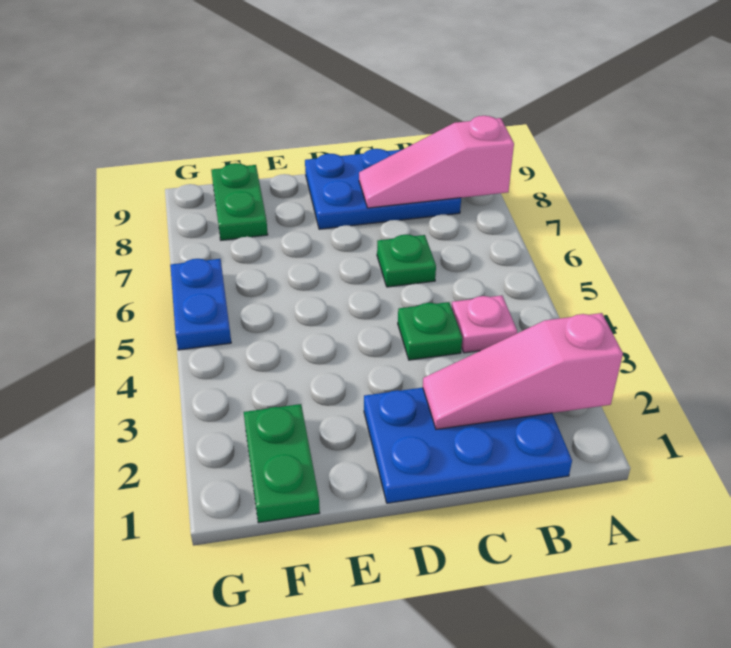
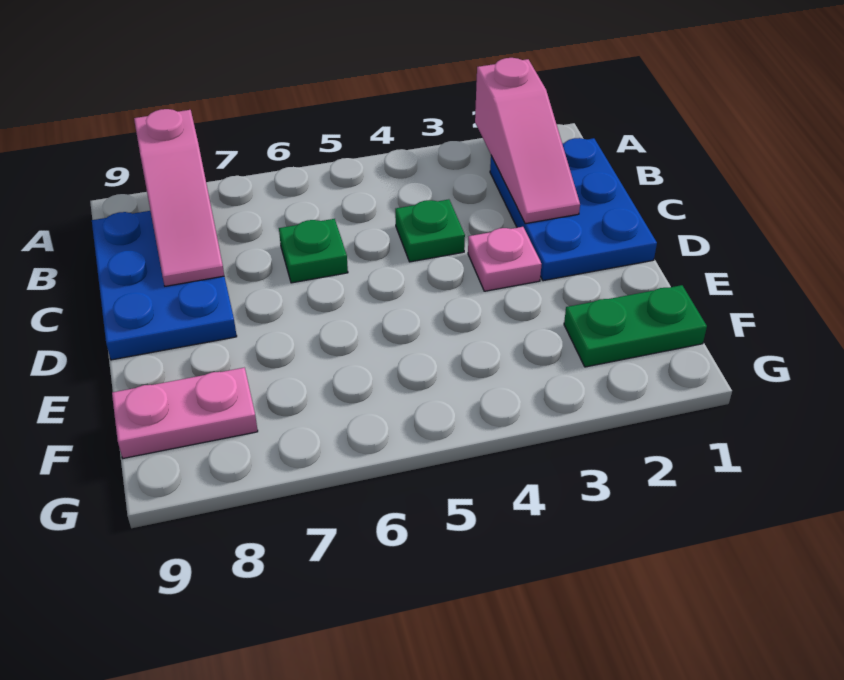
pink 1x1 plate [452,296,517,353] -> pink 1x1 plate moved to [468,227,542,291]
green 1x2 plate [211,163,268,240] -> pink 1x2 plate [112,368,258,458]
blue 1x2 plate [170,259,231,350] -> none

